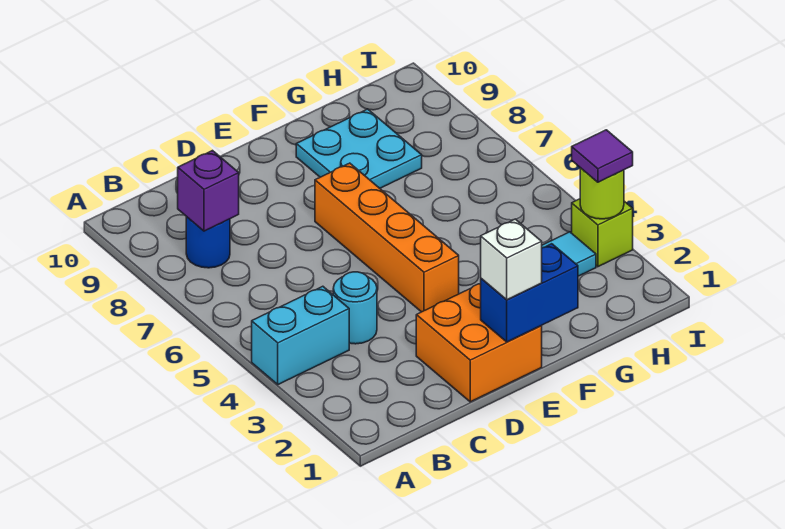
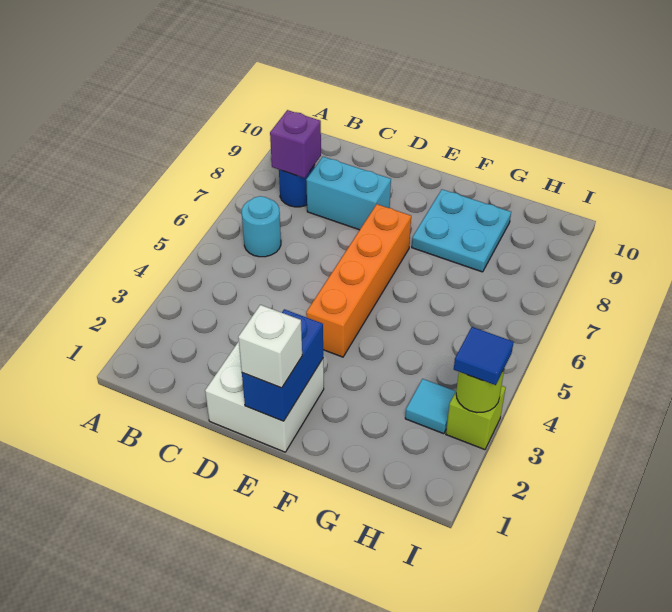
cyan 1x2 brick [252,286,349,384] -> cyan 1x2 brick moved to [306,157,391,230]
cyan 1x1 round brick [333,272,377,344] -> cyan 1x1 round brick moved to [242,196,281,257]
orange 2x2 brick [416,284,542,402] -> white 2x2 brick [205,342,324,452]
blue 1x2 brick [481,244,578,342] -> blue 1x2 brick turned to [242,309,323,421]
purple 1x1 tile [572,130,633,182] -> blue 1x1 tile [454,327,514,385]

